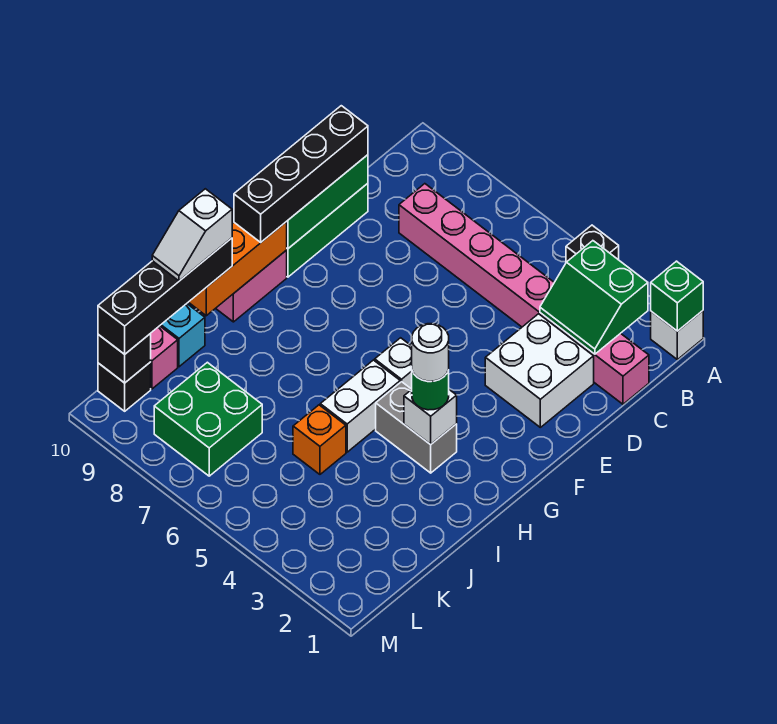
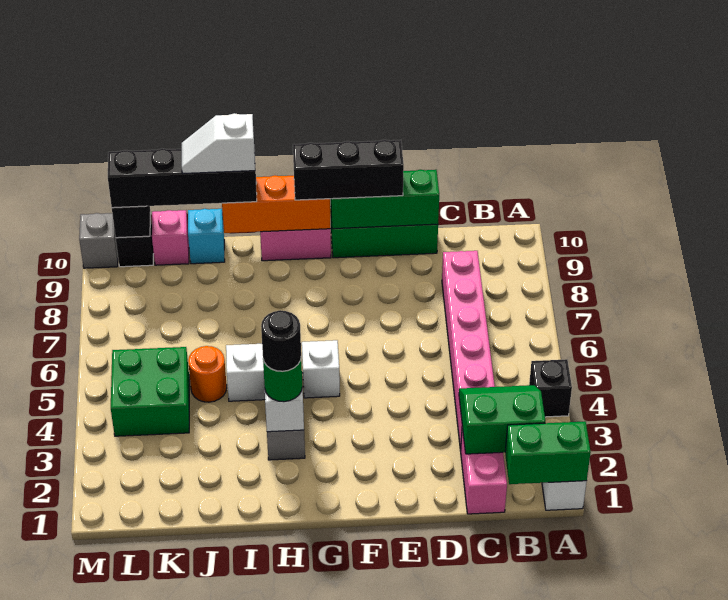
green 1x1 brick [651,261,703,331] -> green 1x2 brick [505,421,591,484]
green 2x2 slope [540,241,648,354] -> green 2x2 slope turned to [459,385,545,454]
white 2x2 brick [485,314,594,427] -> none
black 1x4 brick [234,106,368,243] -> black 1x3 brick [293,140,404,200]
white 1x1 round brick [412,324,449,381] -> black 1x1 round brick [261,310,301,371]
orange 1x1 brick [293,405,346,474] -> orange 1x1 round brick [188,346,227,402]
green 2x2 brick [154,362,262,476] -> green 2x2 brick moved to [111,347,189,436]
none -> grey 1x1 brick [79,213,118,268]

